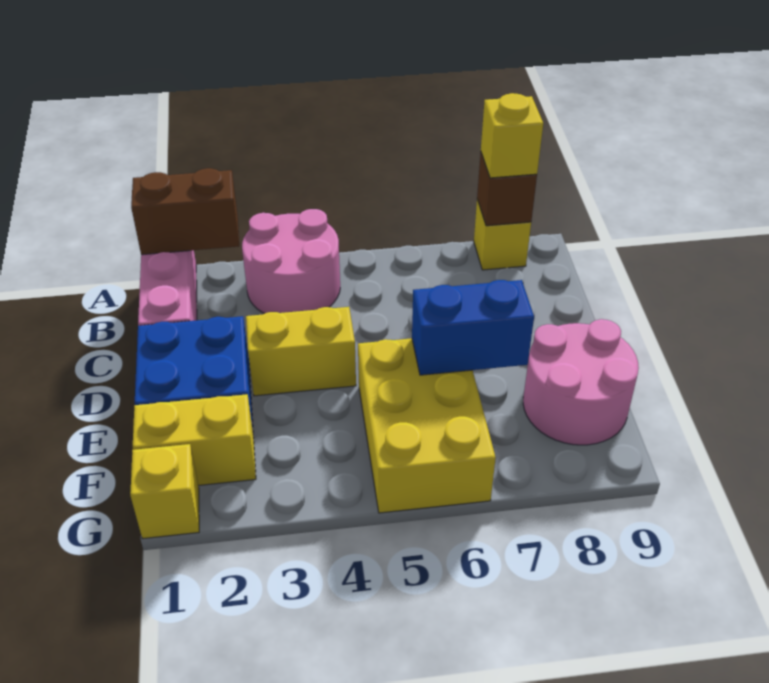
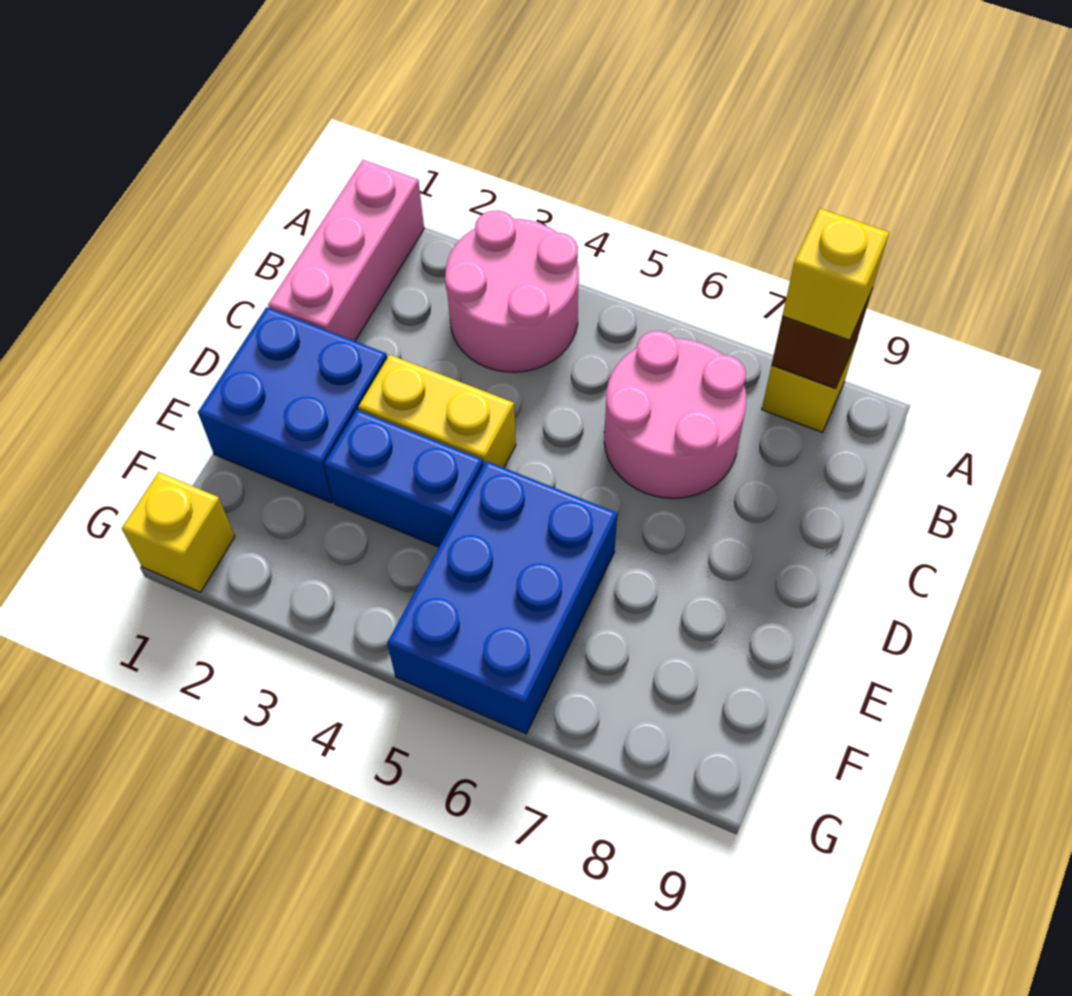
brown 1x2 brick [131,168,239,255] -> none
yellow 2x3 brick [358,338,496,513] -> blue 2x3 brick [387,461,617,734]
blue 1x2 brick [412,280,534,375] -> blue 1x2 brick moved to [324,410,483,547]
pink 2x2 round brick [523,319,639,445] -> pink 2x2 round brick moved to [604,331,746,498]
yellow 1x2 brick [133,394,256,486] -> none

